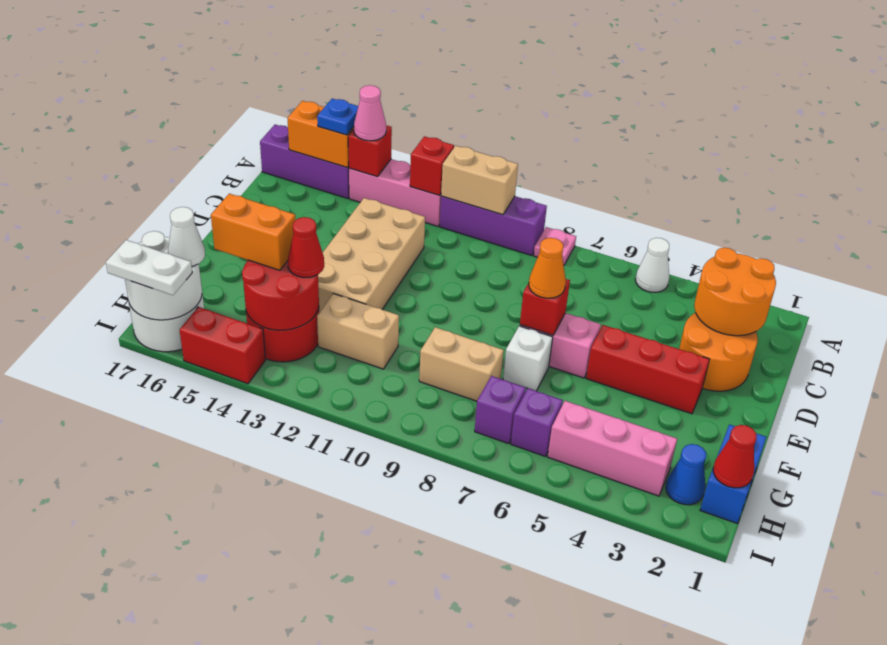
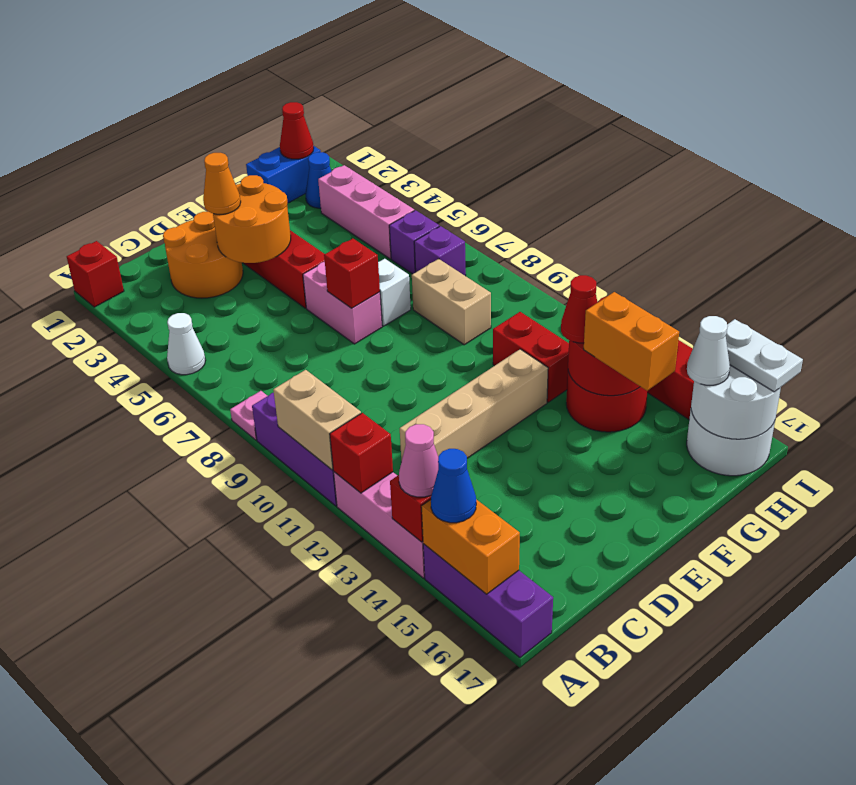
none -> red 1x1 brick [67,241,124,307]
blue 1x1 plate [317,99,358,135] -> blue 1x1 cone [431,449,476,523]
orange 2x2 round brick [694,248,776,336] -> orange 2x2 round brick moved to [213,175,291,263]
tan 2x4 brick [318,198,425,312] -> tan 1x4 brick [400,349,548,462]
orange 1x1 cone [529,238,566,298] -> orange 1x1 cone moved to [203,153,241,214]
tan 1x2 brick [317,294,399,369] -> red 1x2 brick [493,312,569,402]

